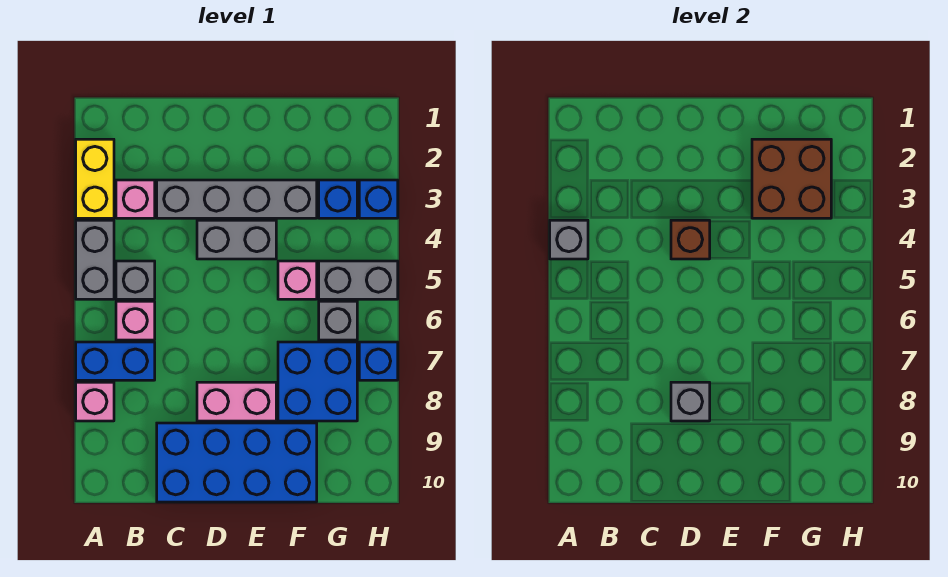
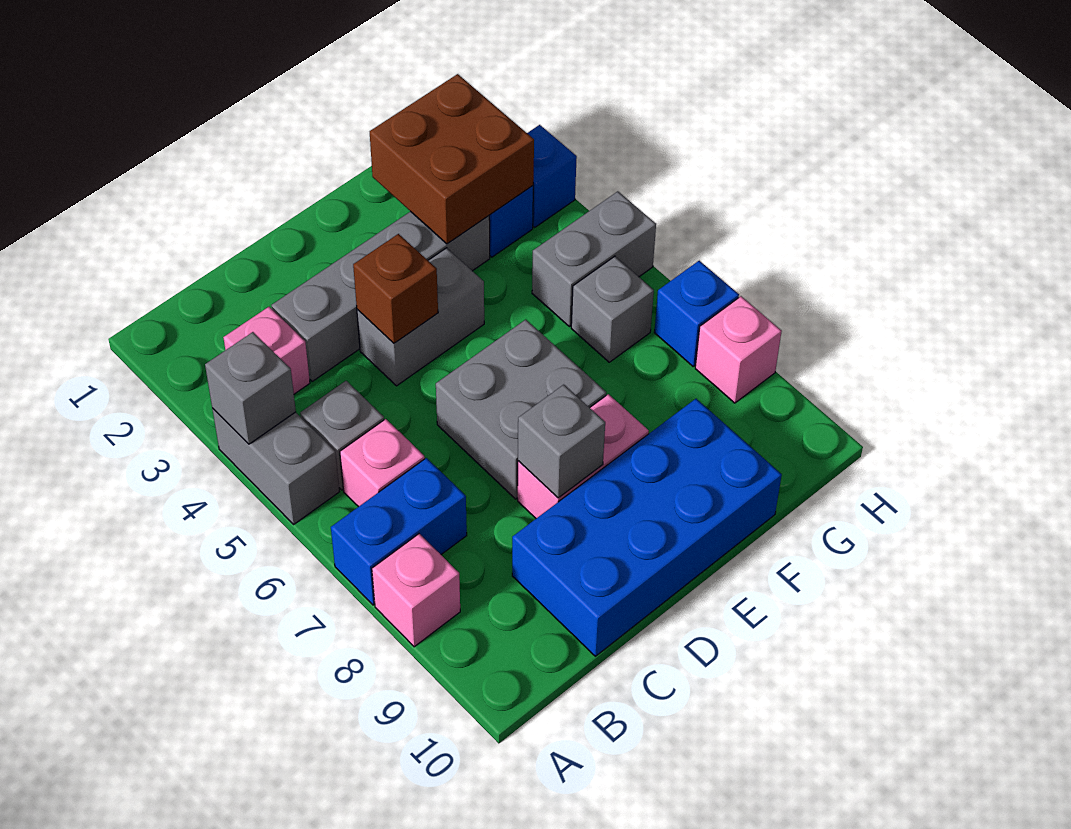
yellow 1x2 brick [76,139,114,218] -> none
none -> grey 2x2 brick [436,320,606,499]
pink 1x1 brick [278,261,317,299] -> pink 1x1 brick moved to [695,296,782,403]
blue 2x2 brick [278,342,357,421] -> none

